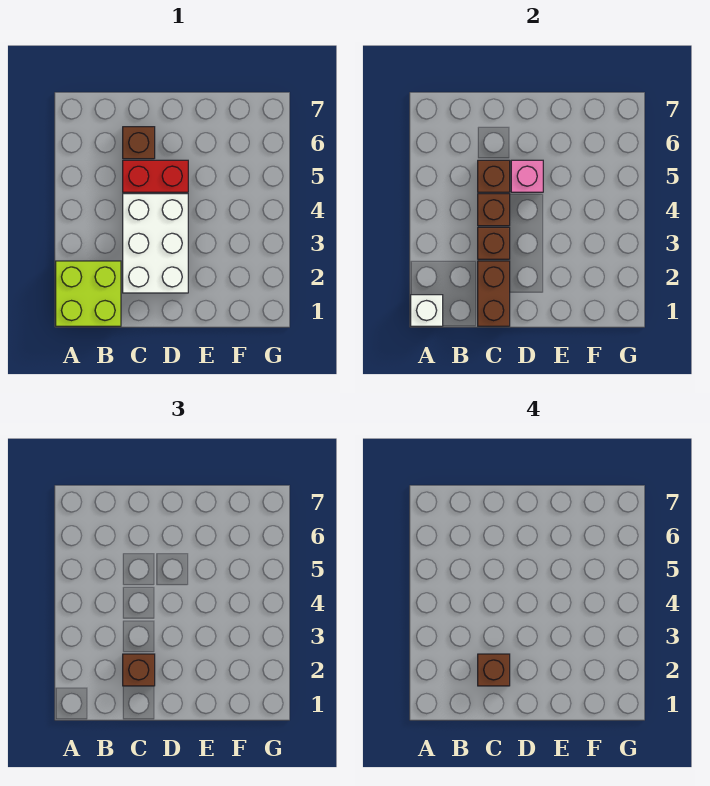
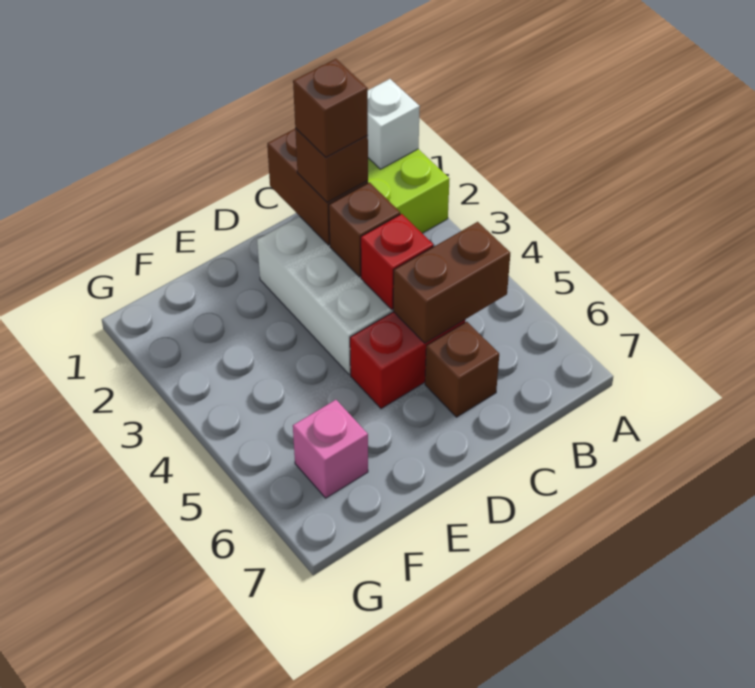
brown 1x1 brick [478,194,510,226] -> red 1x1 brick [361,214,433,309]
brown 1x1 brick [478,160,510,192] -> brown 1x2 brick [393,222,510,343]
pink 1x1 brick [511,160,543,192] -> pink 1x1 brick moved to [293,400,368,498]

